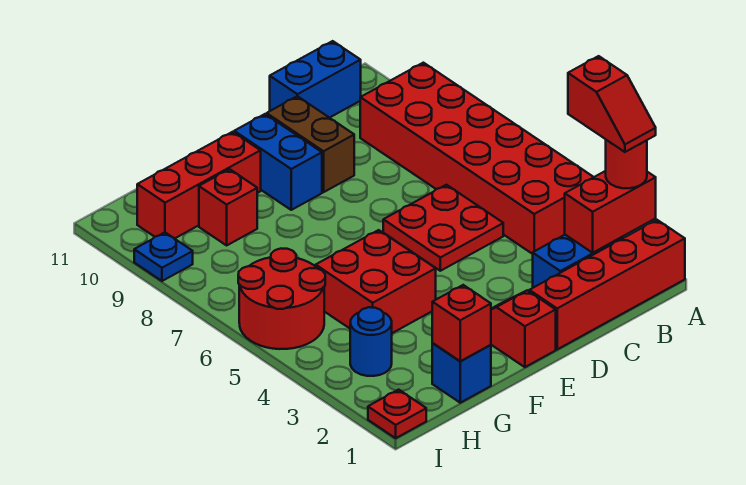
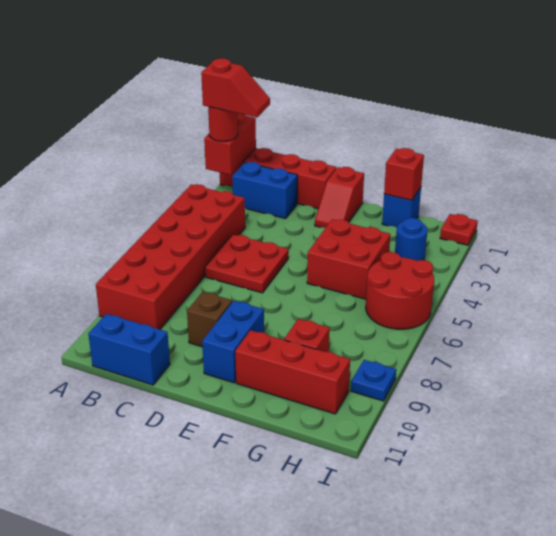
red 1x2 brick [565,171,656,253] -> red 1x2 brick turned to [204,113,256,175]
red 1x2 slope [568,56,656,152] -> red 1x2 slope turned to [201,58,270,117]
brown 1x2 brick [267,96,354,192] -> brown 1x1 brick [187,292,232,347]

